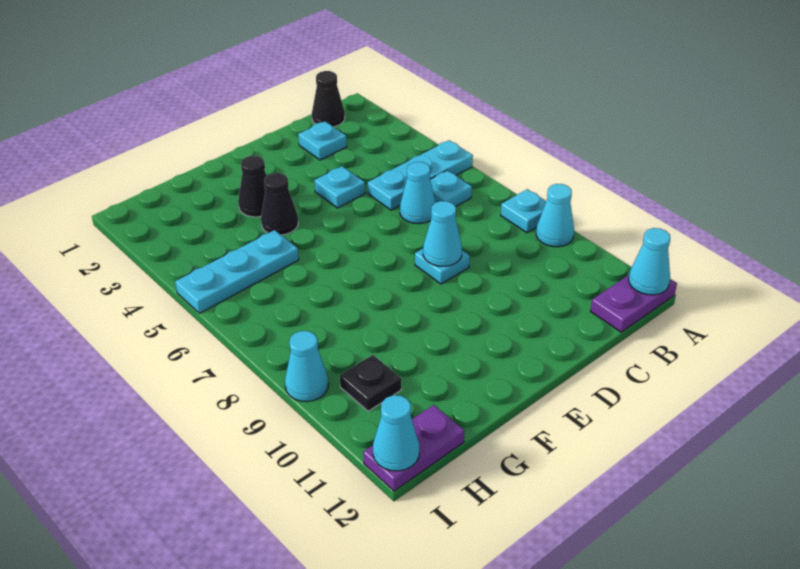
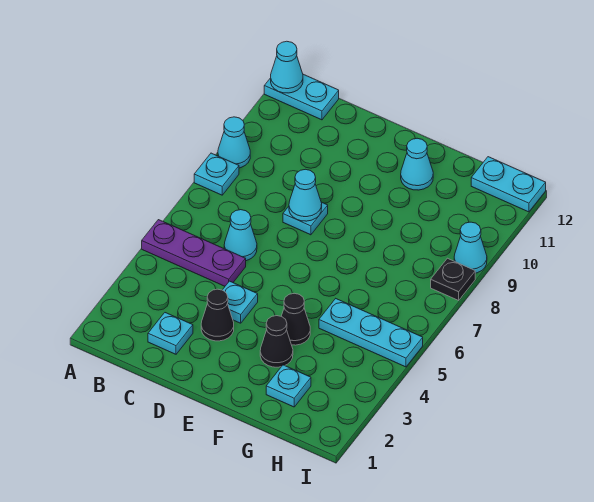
cyan 1x3 plate [368,140,473,210] -> purple 1x3 plate [142,220,246,286]
purple 1x2 plate [591,275,677,332] -> cyan 1x2 plate [264,74,339,120]
black 1x1 cone [312,71,345,127] -> black 1x1 cone moved to [201,289,234,341]
cyan 1x1 plate [430,170,472,206] -> cyan 1x1 plate moved to [266,365,311,407]
black 1x1 plate [340,355,401,411] -> black 1x1 plate moved to [431,258,475,300]
purple 1x2 plate [363,405,465,491] -> cyan 1x2 plate [471,157,546,212]
cyan 1x1 cone [373,395,419,471] -> cyan 1x1 cone moved to [401,138,433,190]

